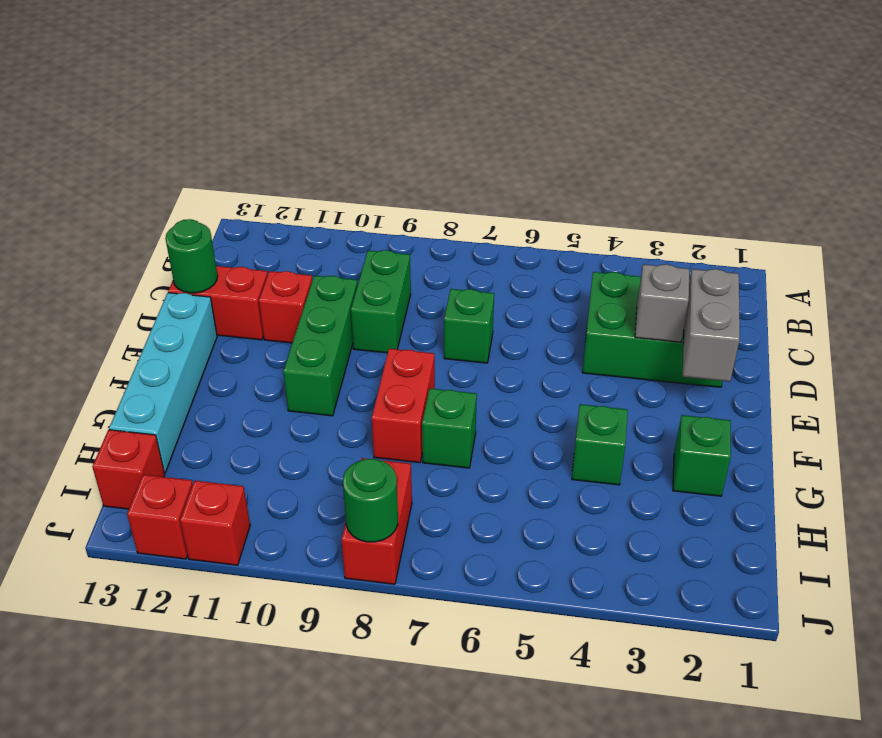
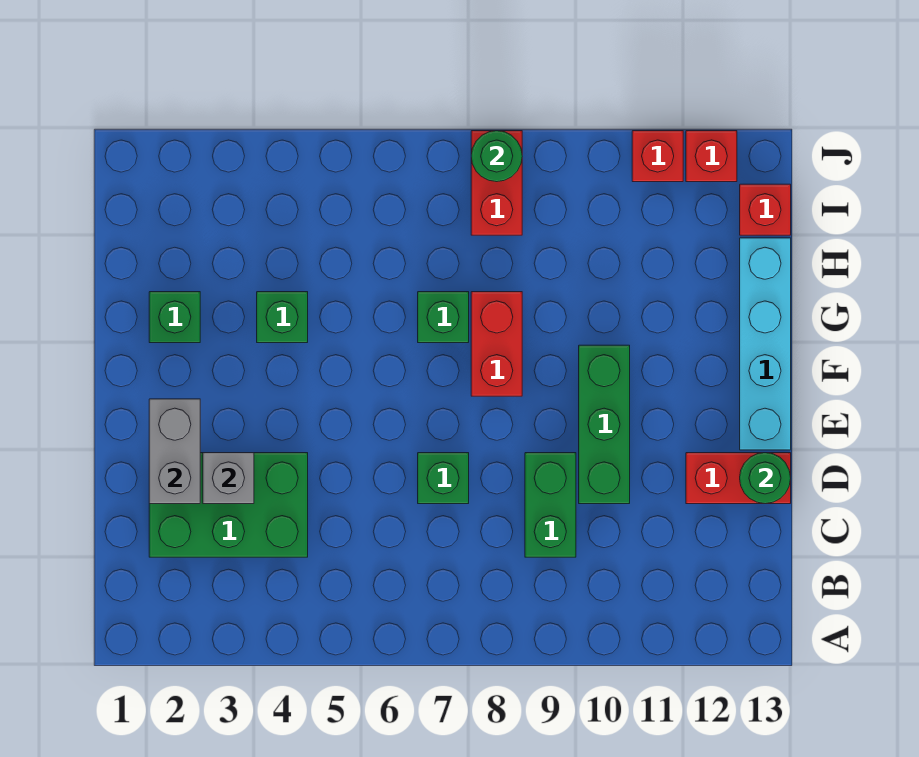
red 1x1 brick [259,271,312,343] -> none

